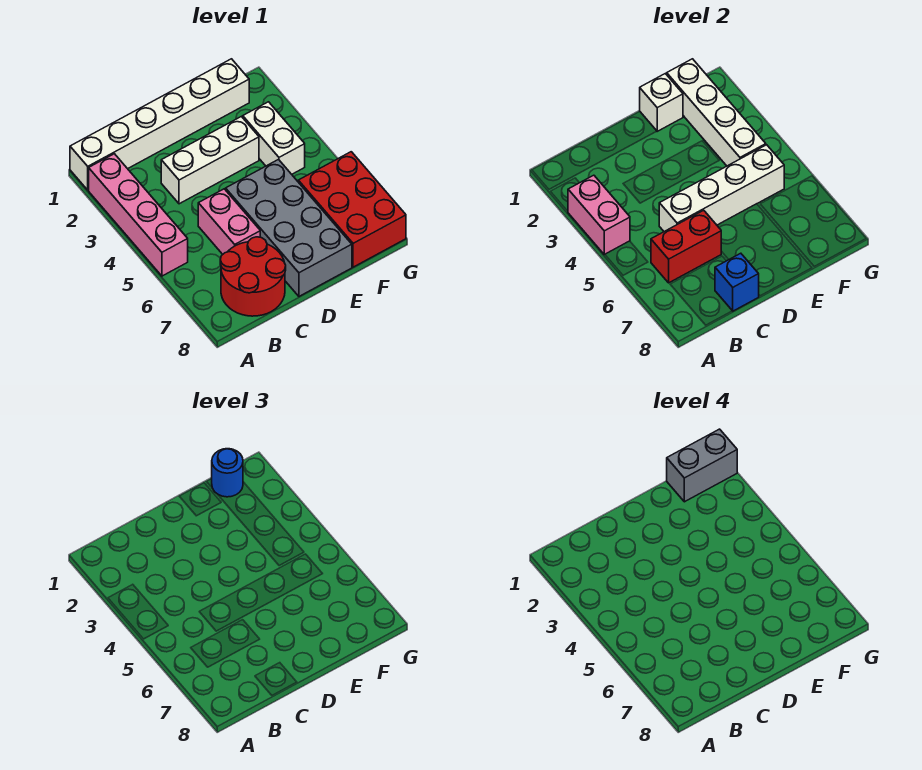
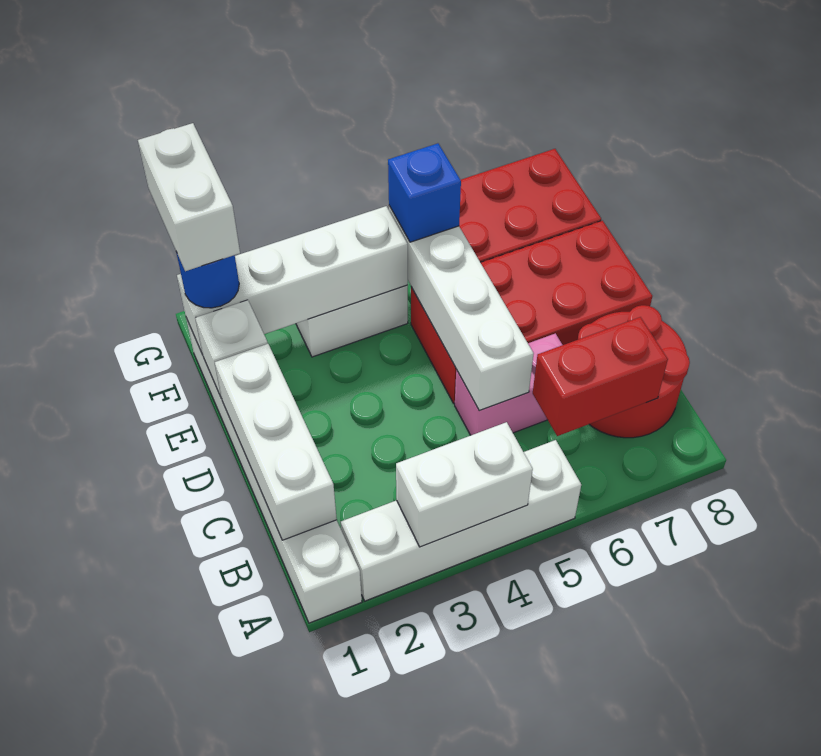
pink 1x4 brick [89,154,188,276] -> white 1x4 brick [341,440,581,601]
pink 1x2 brick [568,175,630,255] -> white 1x2 brick [396,422,533,547]
red 1x2 brick [651,210,721,283] -> red 1x2 brick turned to [533,317,668,436]
white 1x3 brick [161,117,259,204] -> white 1x3 brick moved to [215,344,337,540]
blue 1x1 brick [715,253,759,311] -> blue 1x1 brick moved to [388,143,461,242]
grey 2x4 brick [226,160,352,296] -> red 2x4 brick [411,221,652,403]
grey 1x2 brick [667,429,737,502] -> white 1x2 brick [138,123,240,271]

